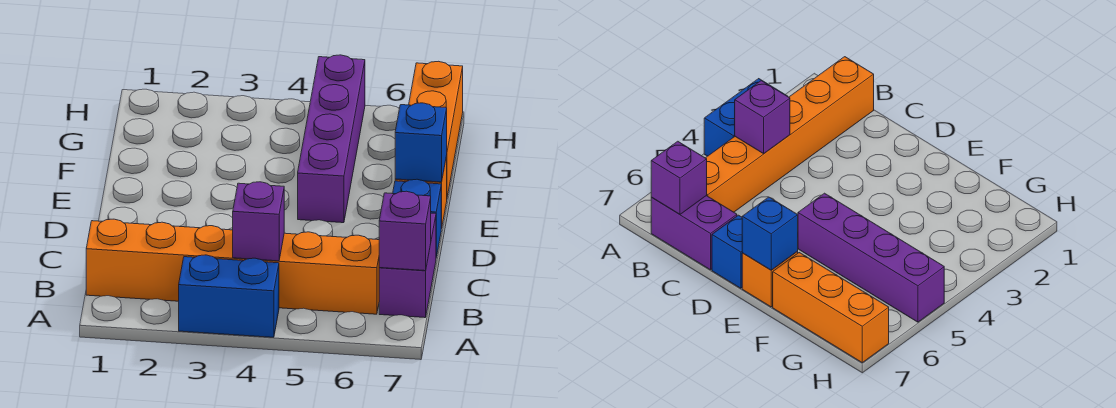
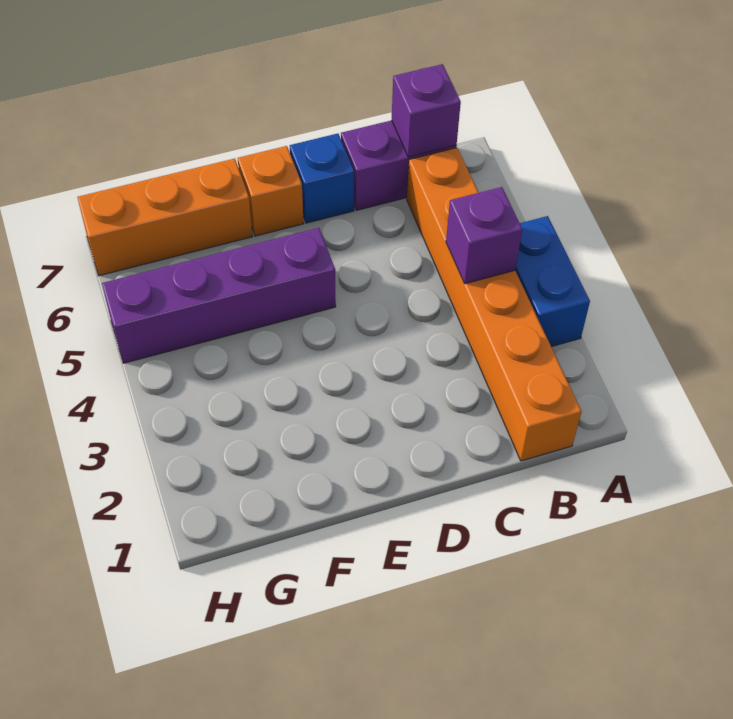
blue 1x1 brick [395,103,447,182] -> none

